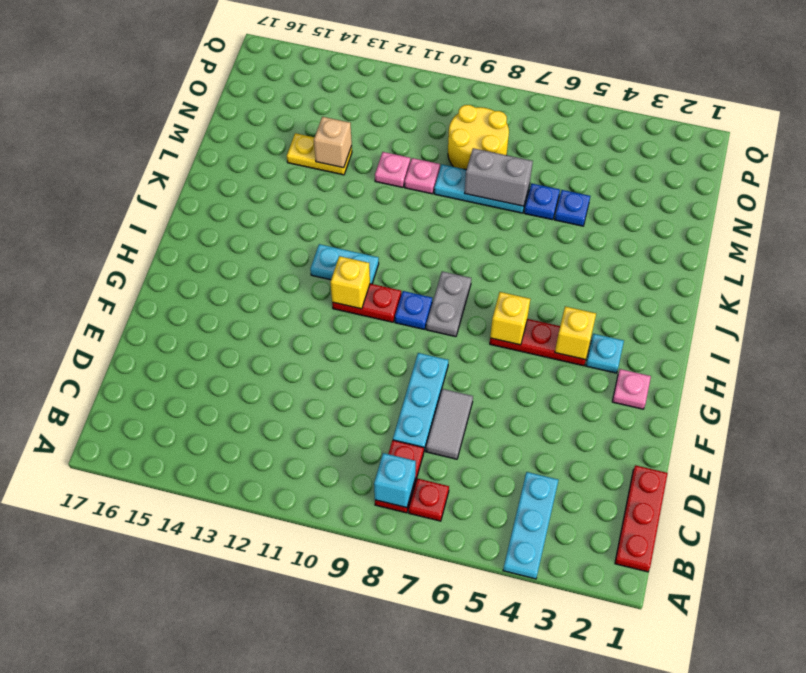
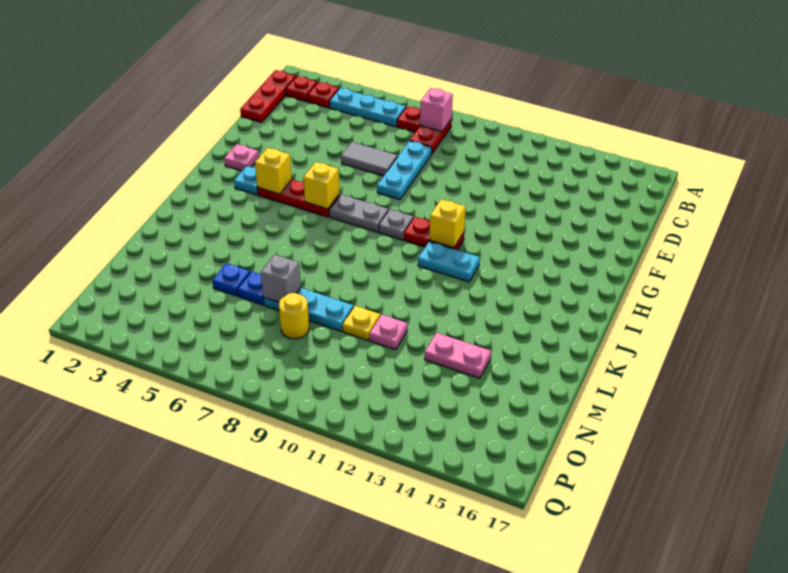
cyan 1x3 plate [503,472,558,579] -> cyan 1x3 plate turned to [330,88,406,127]
none -> red 1x1 plate [286,76,317,102]
none -> red 1x1 plate [308,82,339,108]
cyan 1x1 brick [374,453,416,508] -> pink 1x1 brick [420,88,453,132]
grey 1x2 tile [426,389,473,459] -> grey 1x2 tile turned to [341,142,398,176]
grey 1x2 plate [426,271,471,337] -> grey 1x2 plate turned to [329,195,389,232]
blue 1x1 plate [395,291,432,329] -> grey 1x1 plate [379,209,413,240]
grey 1x2 brick [465,148,533,206] -> grey 1x1 brick [261,254,301,302]
pink 1x1 plate [405,158,440,194] -> yellow 1x1 plate [342,306,380,340]
yellow 1x2 plate [287,133,352,175] -> pink 1x2 plate [425,333,491,378]
tan 1x1 brick [314,117,352,168] -> none
yellow 2x2 round brick [448,105,509,169] -> yellow 1x1 round brick [279,293,309,339]

